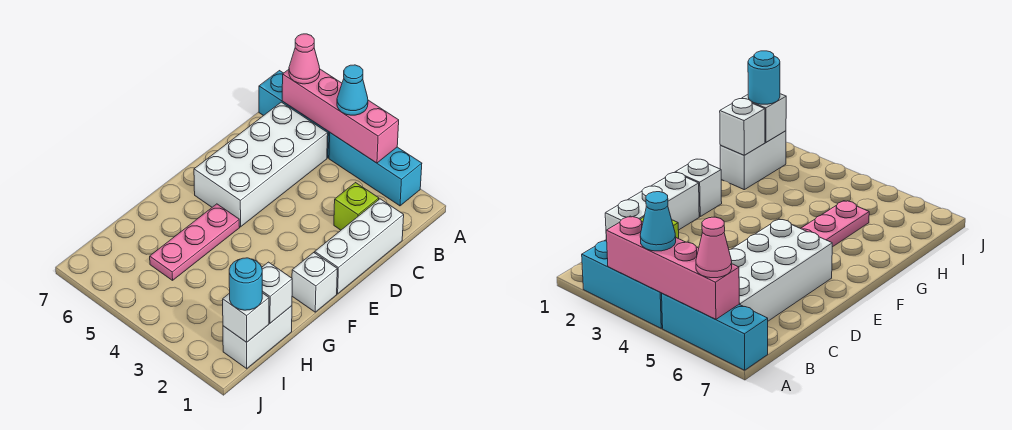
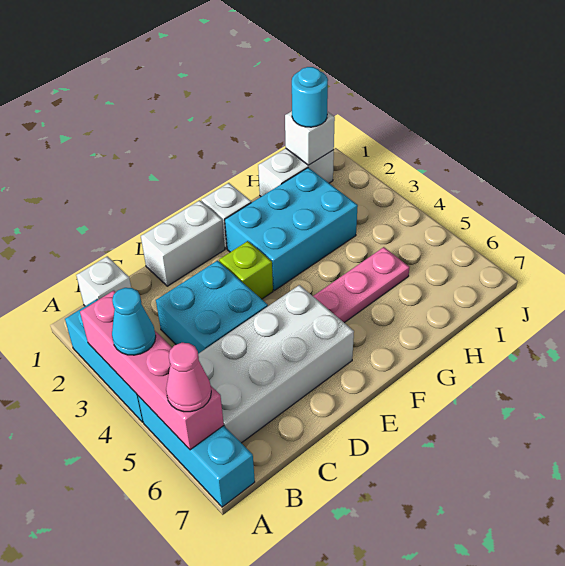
white 1x3 brick [315,199,404,294] -> white 1x2 brick [141,200,225,286]
lime 1x1 brick [334,183,379,230] -> lime 1x1 brick moved to [219,241,273,299]
none -> cyan 2x2 brick [156,261,268,354]
none -> cyan 2x3 brick [225,168,358,290]
white 1x1 brick [262,262,292,323] -> white 1x1 brick moved to [76,256,131,306]

